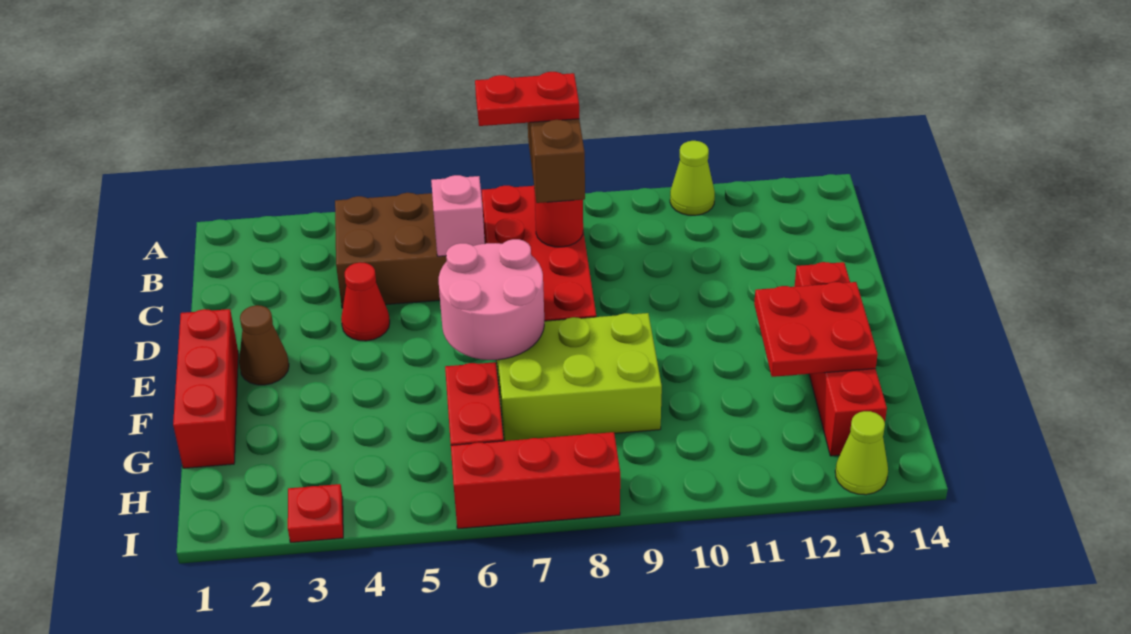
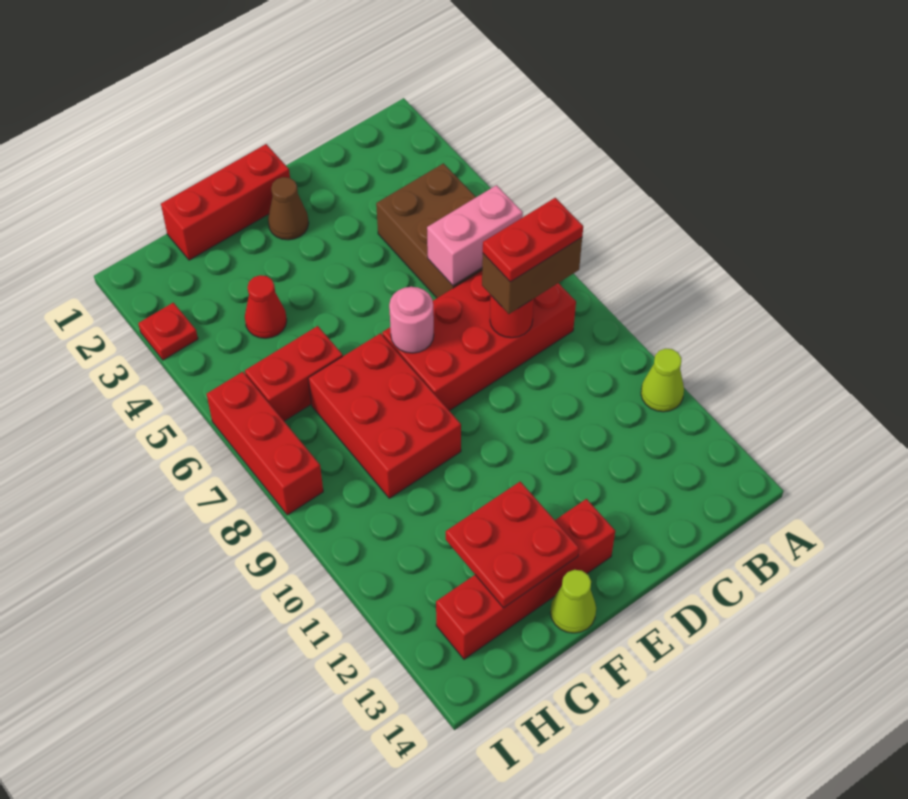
red 1x2 plate [475,72,579,126] -> red 1x2 plate turned to [483,198,583,282]
pink 1x1 brick [431,175,485,256] -> pink 1x2 brick [427,185,523,286]
red 1x1 cone [341,262,390,341] -> red 1x1 cone moved to [245,275,287,338]
pink 2x2 round brick [439,239,544,360] -> pink 1x1 round brick [389,287,434,353]
lime 2x3 brick [497,313,662,441] -> red 2x3 brick [308,333,461,498]
lime 1x1 cone [835,411,888,495] -> lime 1x1 cone moved to [550,570,596,633]

